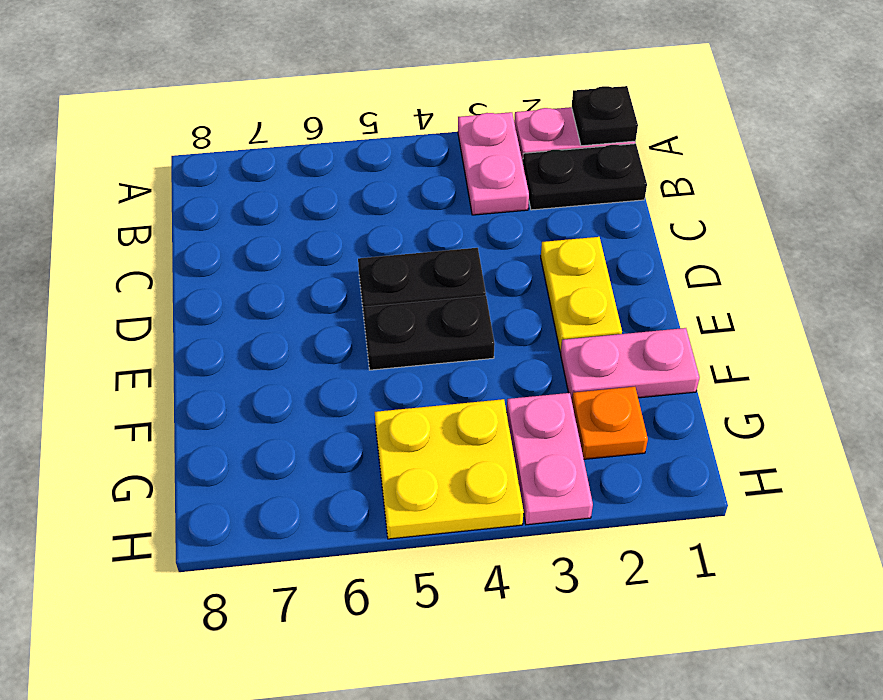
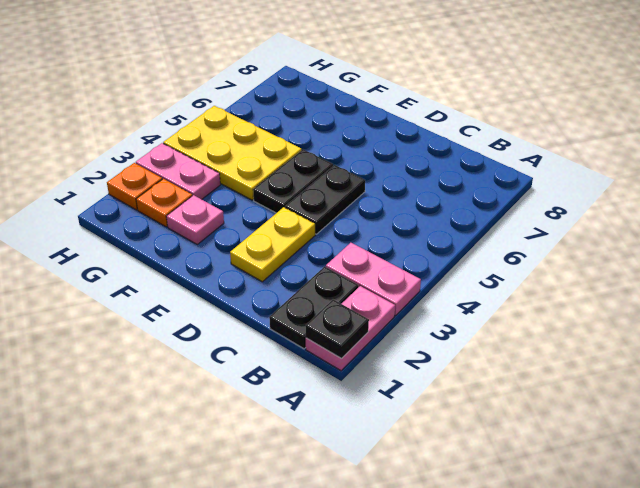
yellow 1x2 plate [541,237,622,352] -> yellow 1x2 plate turned to [230,207,315,282]
pink 1x2 plate [561,328,700,400] -> pink 1x1 plate [166,195,224,244]
yellow 2x2 plate [375,399,524,539] -> yellow 2x3 plate [163,106,301,200]
none -> orange 1x1 plate [107,163,162,210]

